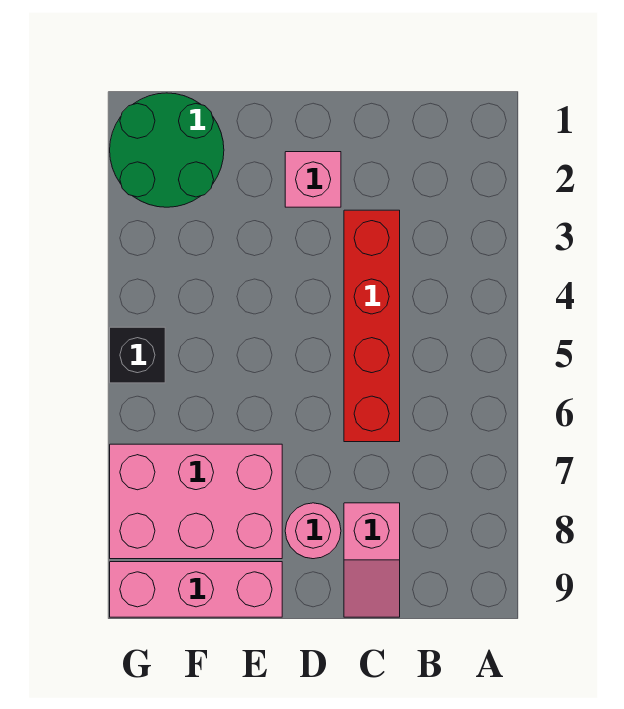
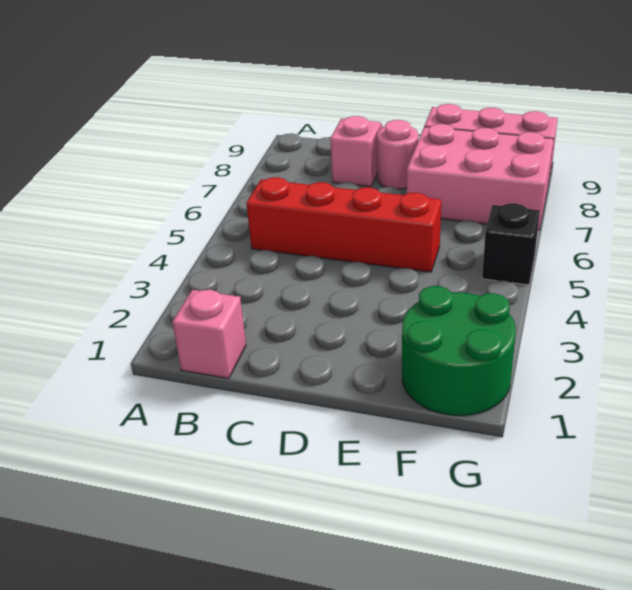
red 1x4 brick [344,210,400,442] -> red 1x4 brick turned to [246,177,441,272]
pink 1x1 brick [285,152,341,207] -> pink 1x1 brick moved to [172,290,246,379]

